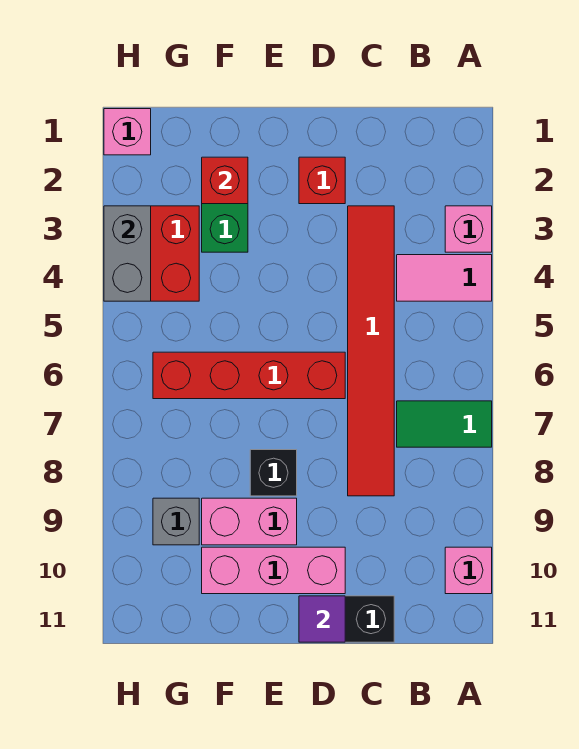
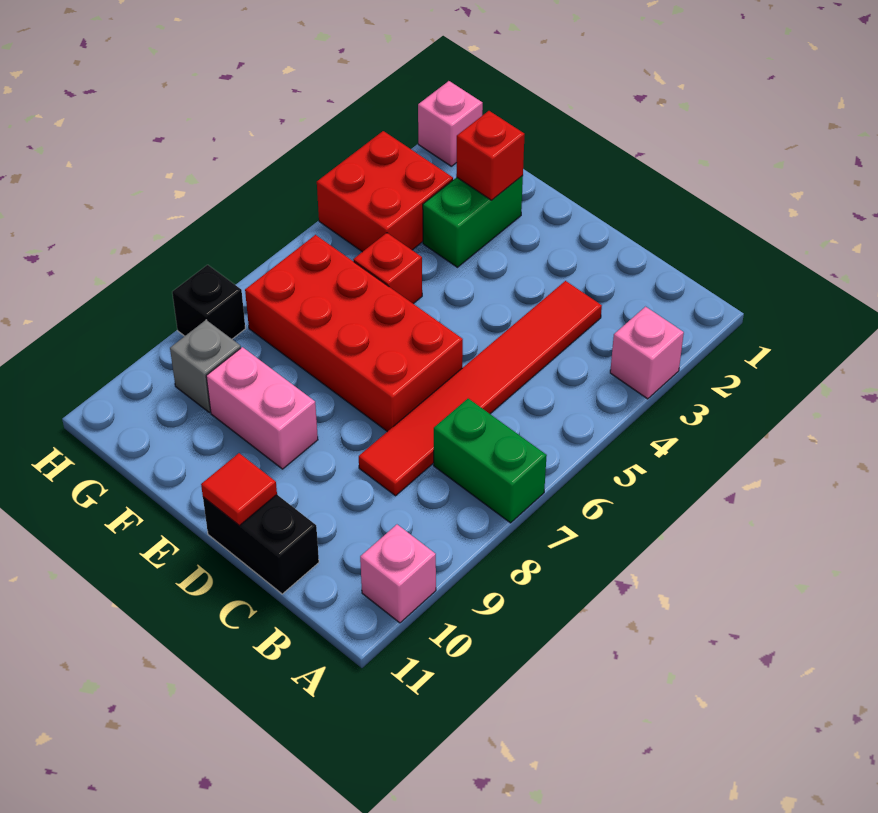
pink 1x2 tile [397,255,492,301] -> none
green 1x2 tile [397,401,492,447] -> green 1x2 brick [434,399,547,523]
red 1x1 brick [299,157,345,204] -> red 1x1 brick moved to [353,233,422,304]
red 1x4 brick [153,352,345,399] -> red 2x4 brick [245,235,463,432]
pink 1x3 brick [202,547,345,594] -> none
purple 1x1 tile [299,596,345,642] -> red 1x1 tile [201,453,277,525]
black 1x1 brick [250,450,297,496] -> black 1x1 brick moved to [172,265,245,339]
grey 1x2 brick [104,206,151,301] -> none

